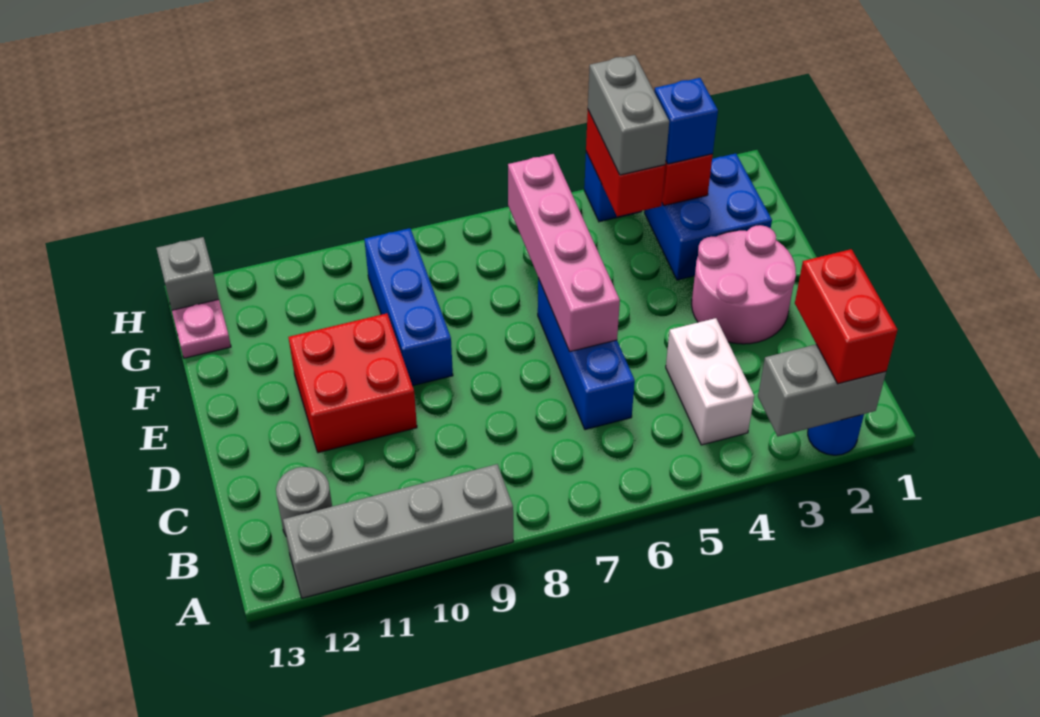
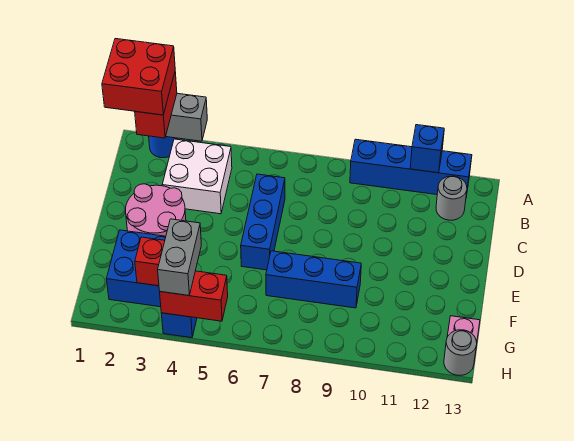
grey 1x4 brick [283,464,513,598] -> blue 1x4 brick [350,139,472,196]
white 1x2 brick [666,318,754,445] -> white 2x2 brick [162,139,232,214]
pink 1x4 brick [508,154,620,352] -> none
red 2x2 brick [288,313,417,453] -> red 2x2 brick moved to [102,39,175,115]
blue 1x3 brick [364,228,453,386] -> blue 1x3 brick turned to [266,251,361,308]
blue 1x1 brick [654,78,718,164] -> blue 1x1 brick moved to [410,125,444,173]
red 1x2 brick [586,110,665,217] -> red 1x2 brick turned to [160,271,228,321]
grey 1x1 brick [156,237,219,310] -> grey 1x1 round brick [444,330,477,375]

